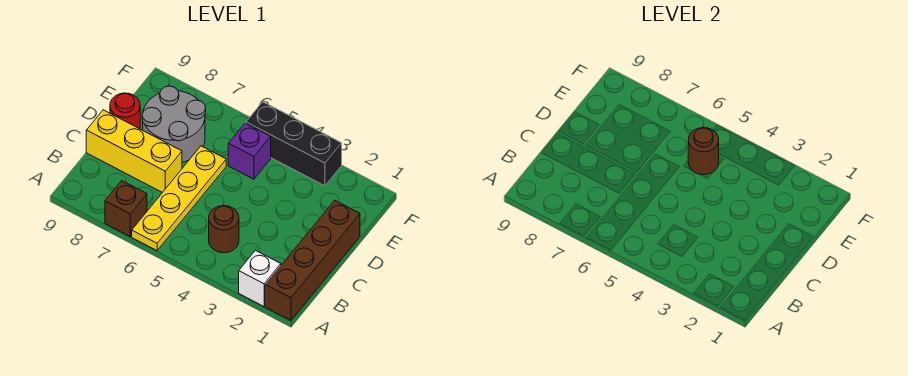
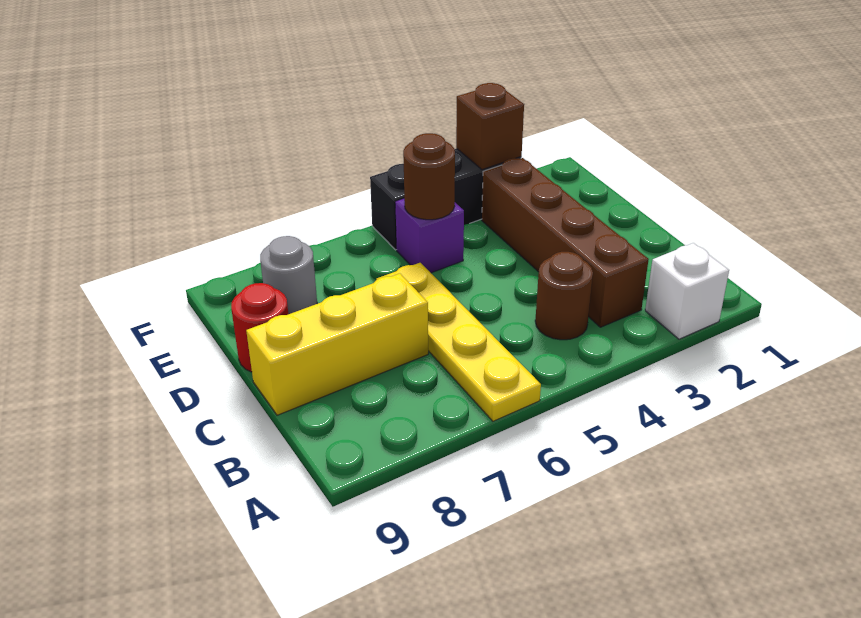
brown 1x4 brick [265,200,360,321] -> brown 1x4 brick moved to [482,158,649,327]
brown 1x1 brick [105,181,147,237] -> brown 1x1 brick moved to [456,83,524,170]
grey 2x2 round brick [142,86,206,162] -> grey 1x1 round brick [260,236,317,314]

